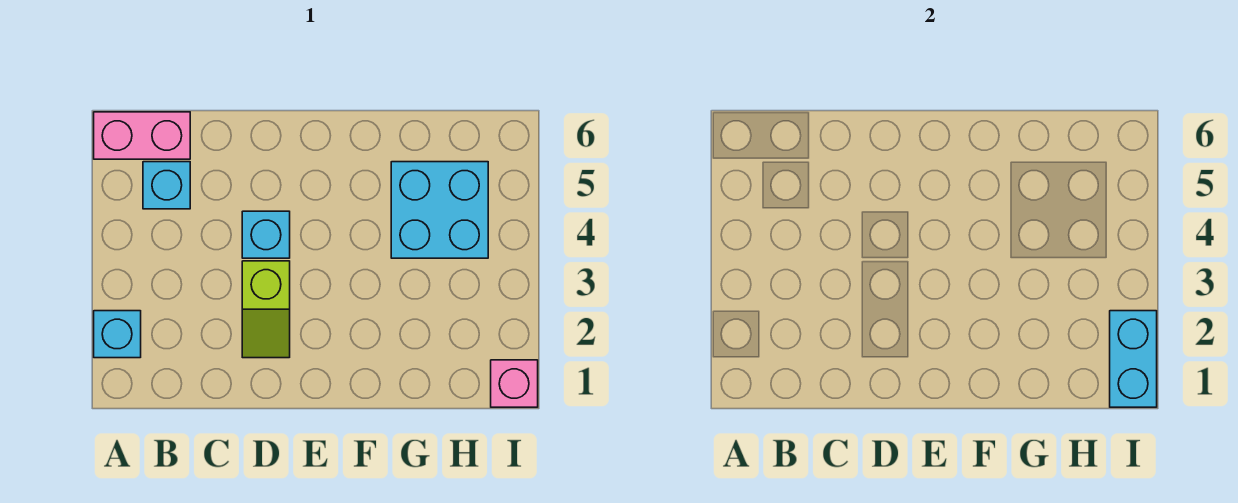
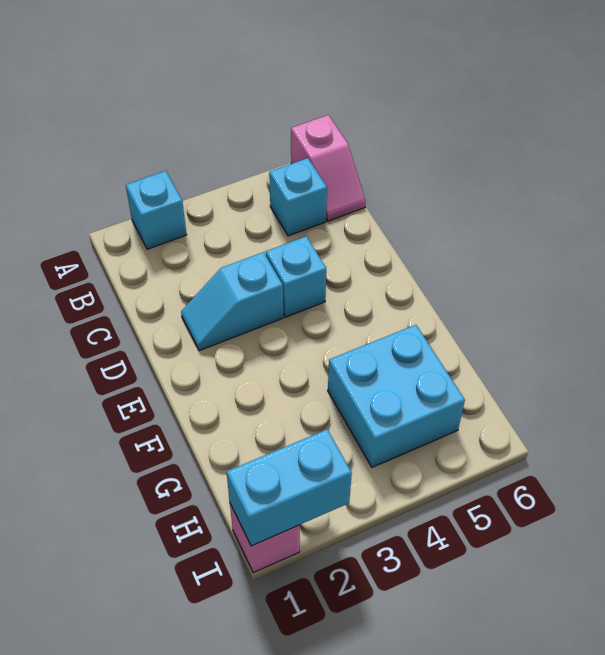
pink 1x2 brick [94,112,190,159] -> pink 1x2 slope [291,115,366,221]
lime 1x2 slope [242,261,290,358] -> cyan 1x2 slope [181,252,283,351]

